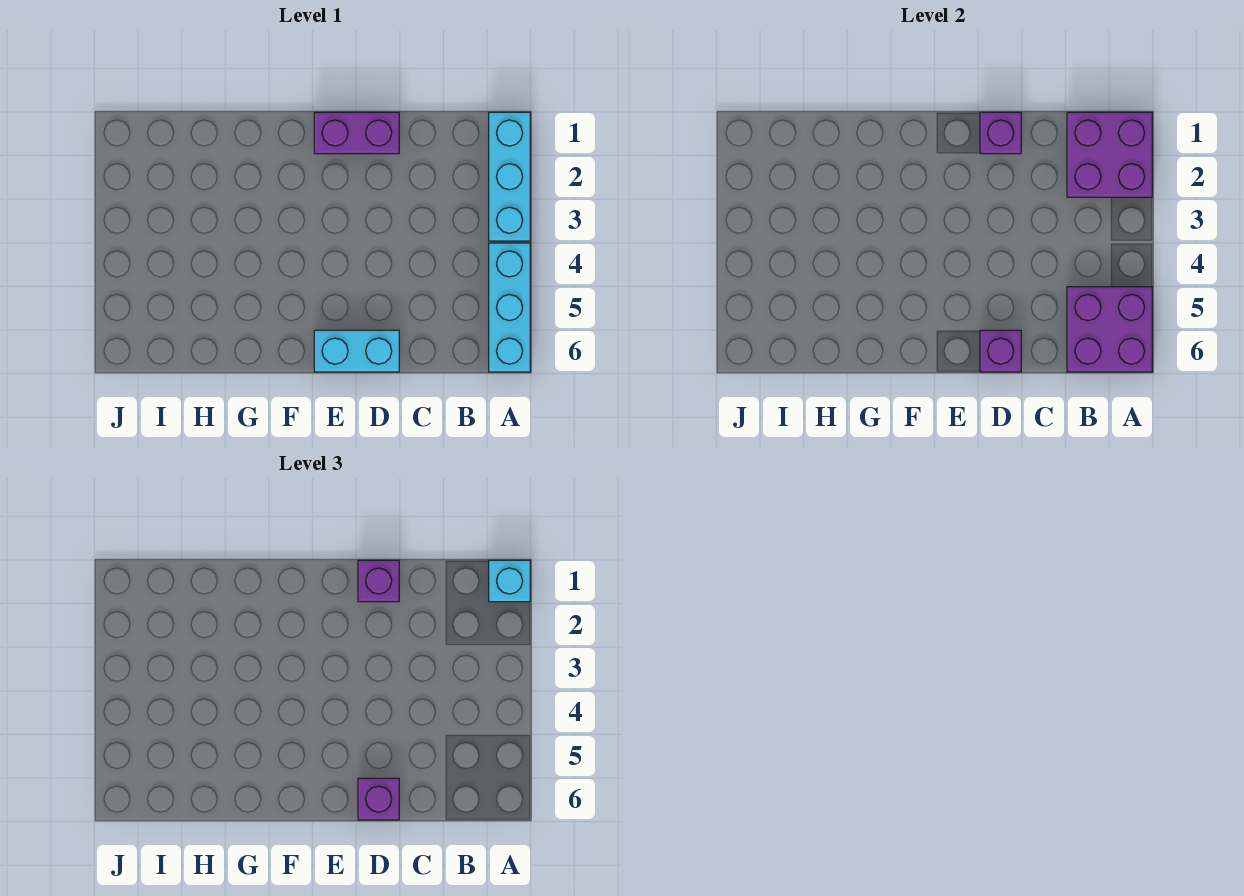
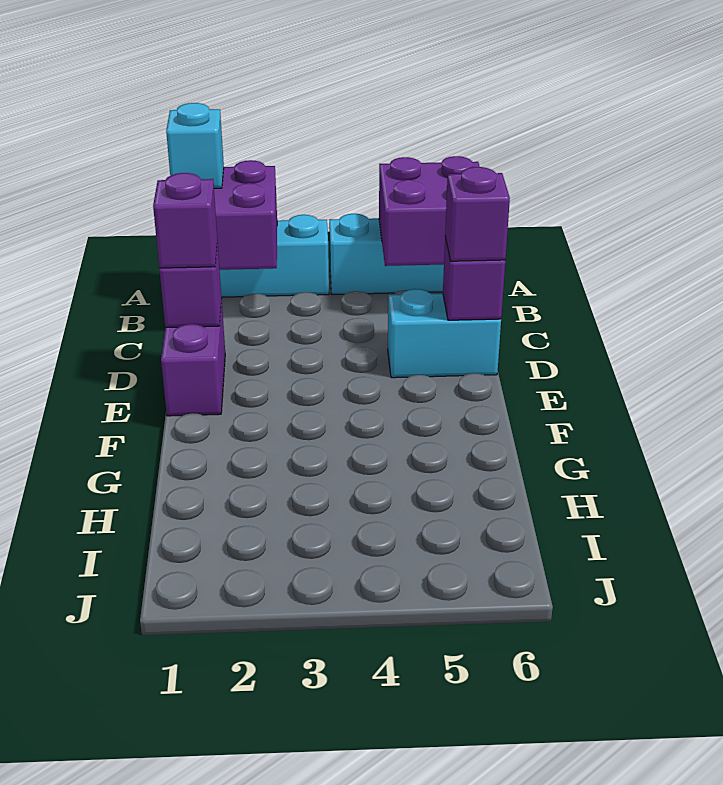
cyan 1x2 brick [314,330,399,372] -> cyan 1x2 brick turned to [388,289,501,378]

